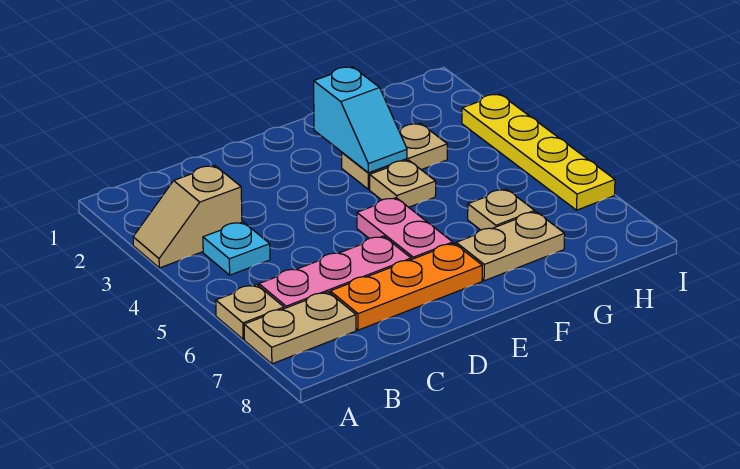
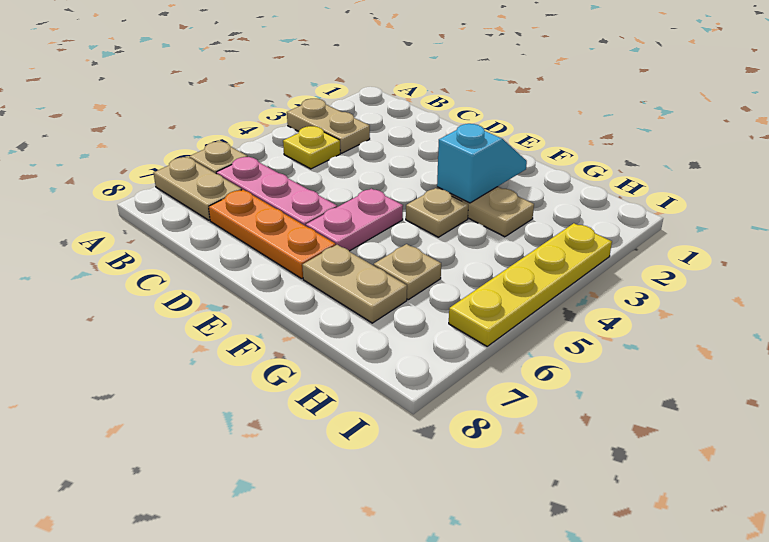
tan 1x2 slope [133,166,242,268] -> tan 1x2 plate [287,99,370,153]
cyan 1x1 plate [203,222,270,275] -> yellow 1x1 plate [283,126,340,169]
cyan 1x2 slope [314,67,407,173] -> cyan 1x2 slope turned to [437,124,527,203]

